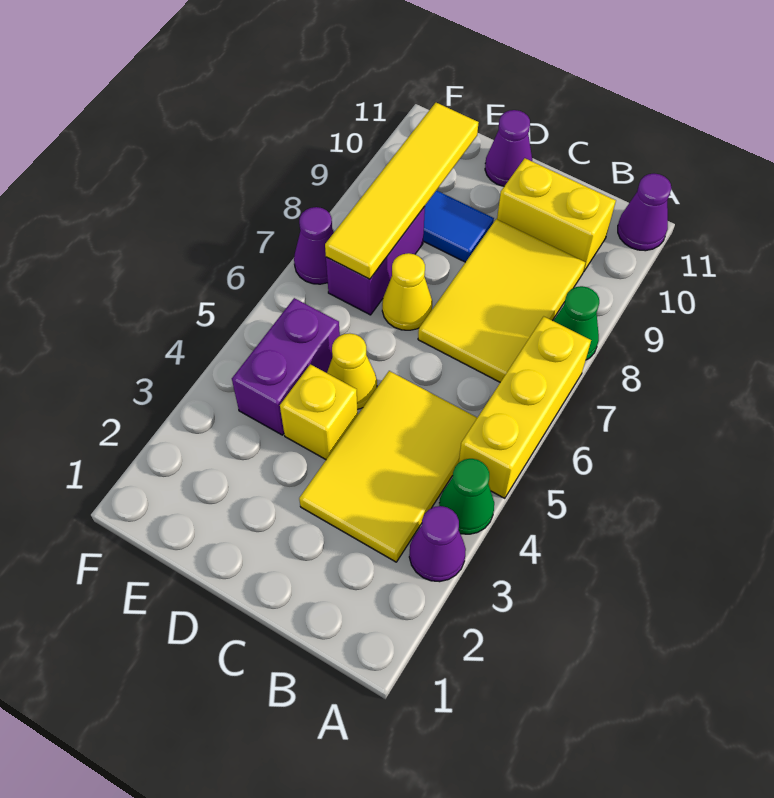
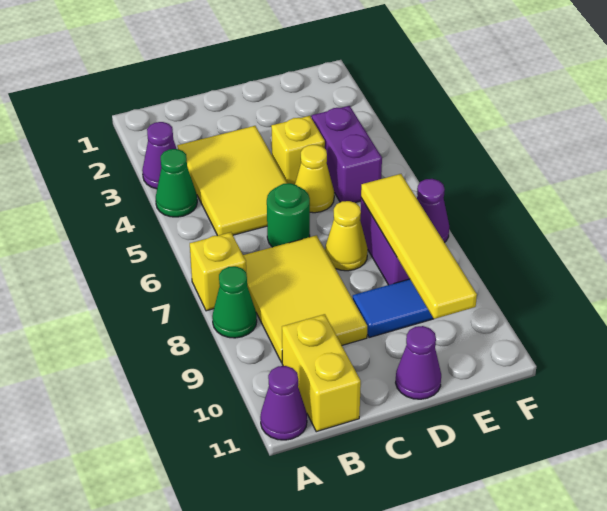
yellow 1x3 brick [459,317,591,498] -> yellow 1x1 brick [190,232,246,311]
yellow 1x2 brick [497,158,616,272] -> yellow 1x2 brick turned to [282,314,361,432]
none -> green 1x1 round brick [267,183,310,247]

